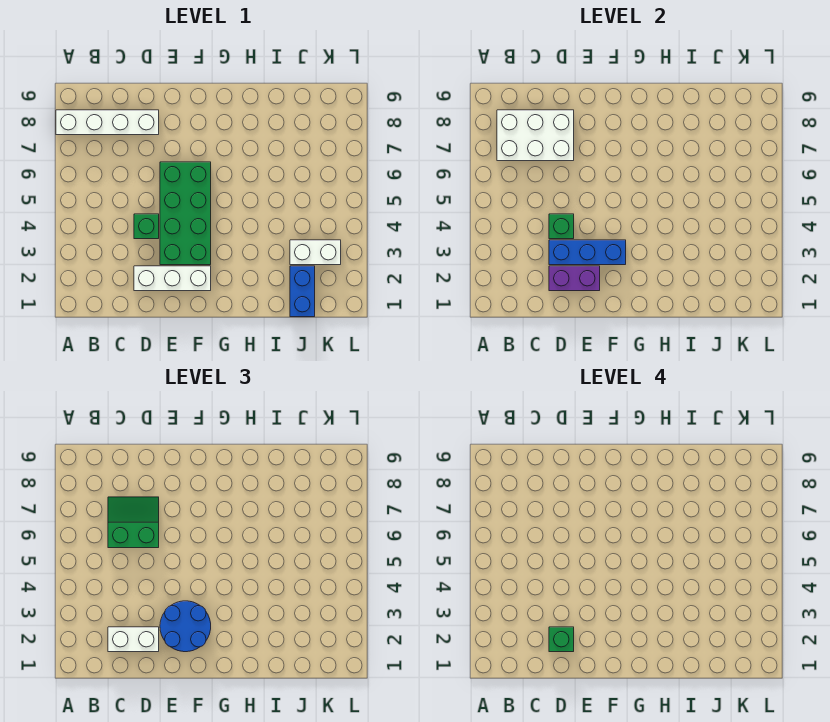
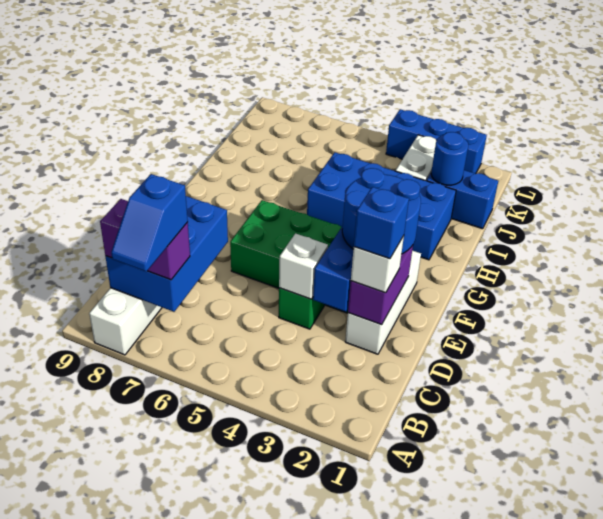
none -> blue 1x2 slope [111,174,188,272]
white 2x3 brick [497,110,574,161] -> blue 2x3 brick [105,196,228,312]
none -> purple 1x2 brick [100,199,190,280]
white 1x2 brick [108,627,159,652] -> white 1x1 brick [351,236,404,293]
green 2x2 slope [108,497,159,548] -> none
green 1x1 brick [549,627,574,652] -> blue 1x1 brick [354,187,409,259]
green 1x1 brick [549,214,574,239] -> white 1x1 brick [279,234,328,299]
none -> blue 2x4 brick [307,152,456,260]
none -> blue 1x1 round brick [431,132,468,185]
none -> blue 1x3 brick [386,109,487,174]

